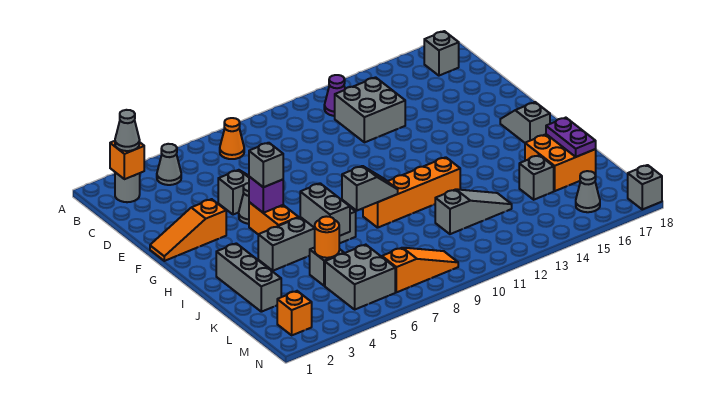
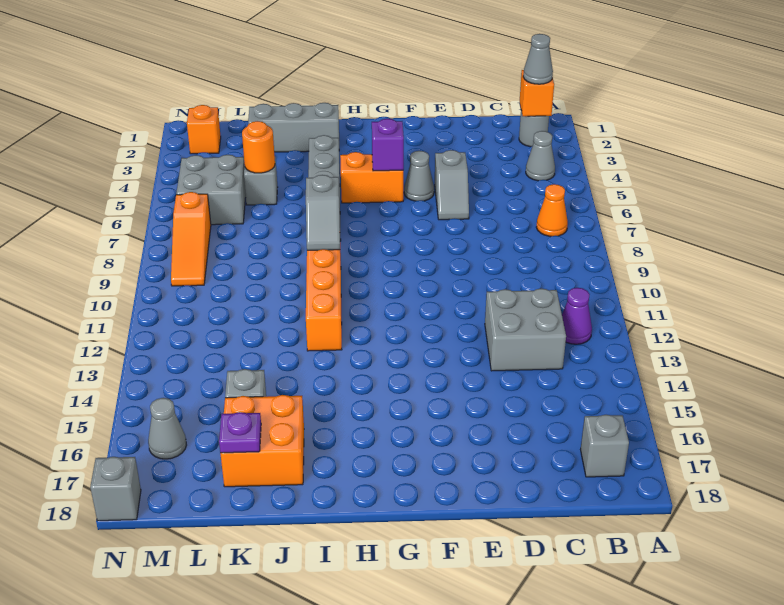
orange 1x3 slope [150,199,226,261] -> none
grey 1x1 brick [249,143,283,187] -> none
grey 1x2 slope [500,102,550,143] -> none
grey 1x2 brick [300,183,350,236] -> none
purple 1x2 plate [546,118,596,157] -> purple 1x1 plate [219,412,261,453]
grey 1x3 slope [435,189,512,234] -> none

